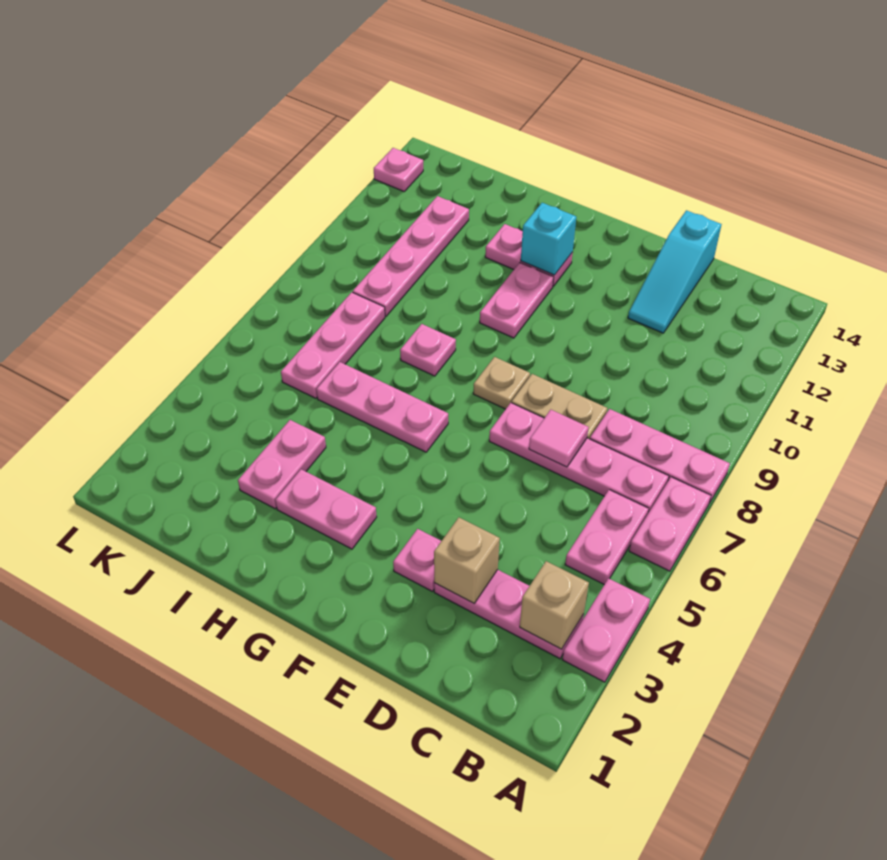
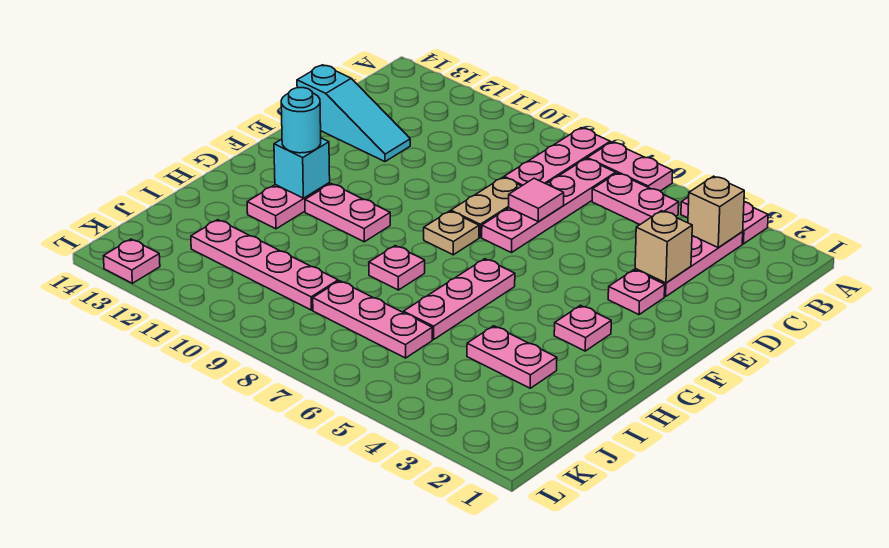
pink 1x2 plate [275,469,377,549] -> pink 1x1 plate [554,305,611,351]
none -> cyan 1x1 round brick [281,88,321,153]

